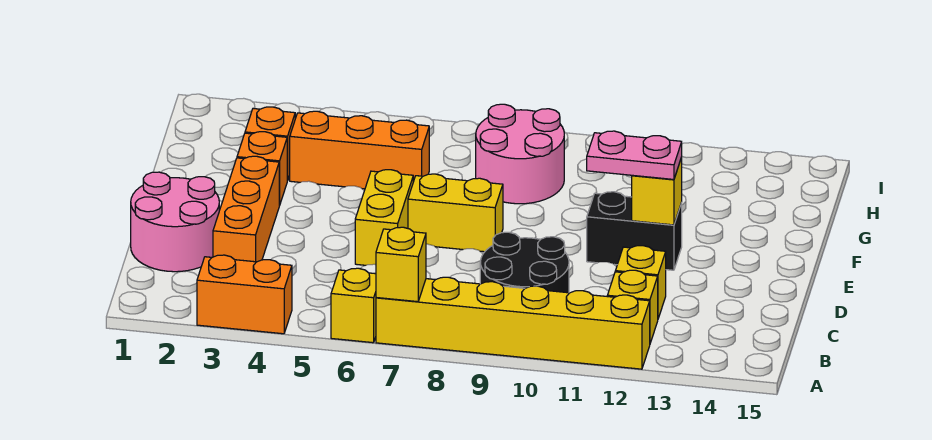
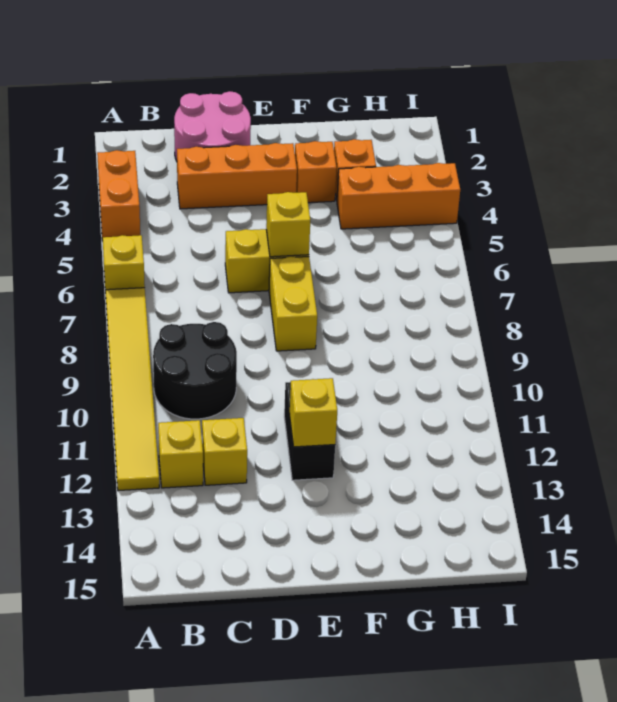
yellow 1x6 brick [376,277,650,369] -> yellow 1x6 tile [105,288,159,491]
yellow 1x1 brick [376,227,426,302] -> yellow 1x1 brick moved to [266,192,310,257]
pink 1x2 plate [587,131,682,179] -> none
orange 1x3 brick [290,111,429,189] -> orange 1x3 brick turned to [337,163,460,229]
pink 2x2 round brick [476,104,564,204] -> none

